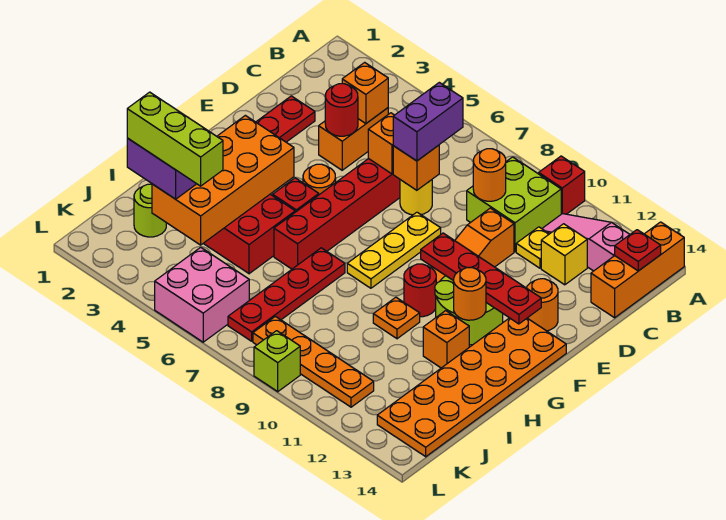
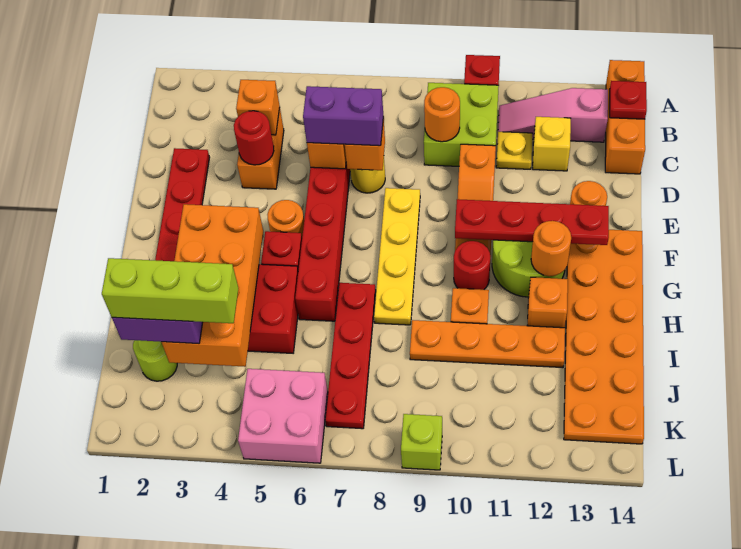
purple 1x2 brick [393,82,463,161] -> purple 1x2 brick turned to [303,86,383,146]
yellow 1x3 plate [347,212,441,288] -> yellow 1x4 plate [374,188,420,325]
orange 1x4 plate [253,316,374,407] -> orange 1x4 plate moved to [410,320,565,368]

